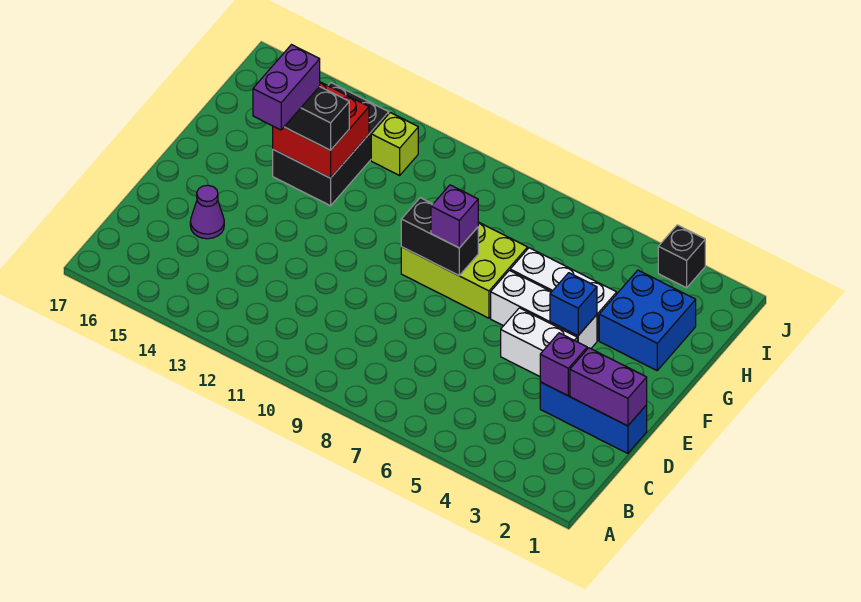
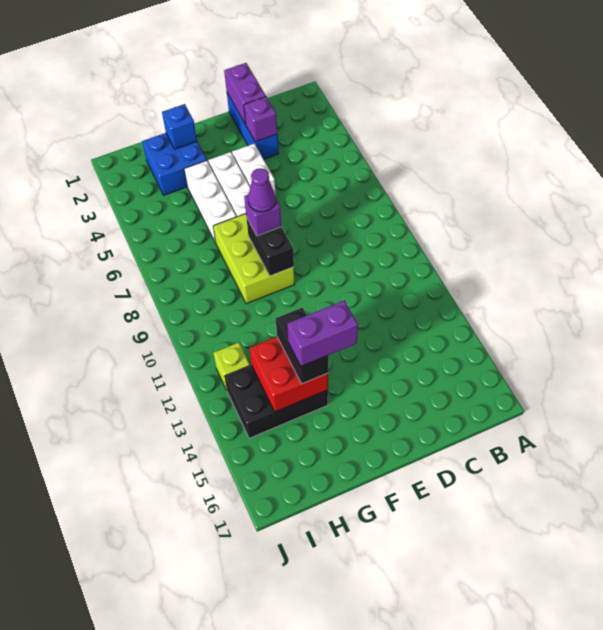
purple 1x1 cone [190,185,224,239] -> purple 1x1 cone moved to [248,168,276,212]
blue 1x1 brick [550,273,597,336] -> blue 1x1 brick moved to [162,104,197,149]
black 1x1 brick [658,225,705,288] -> none

